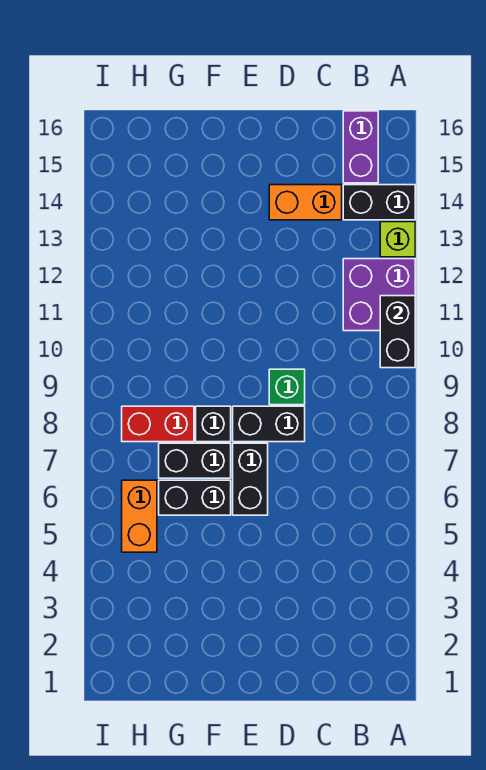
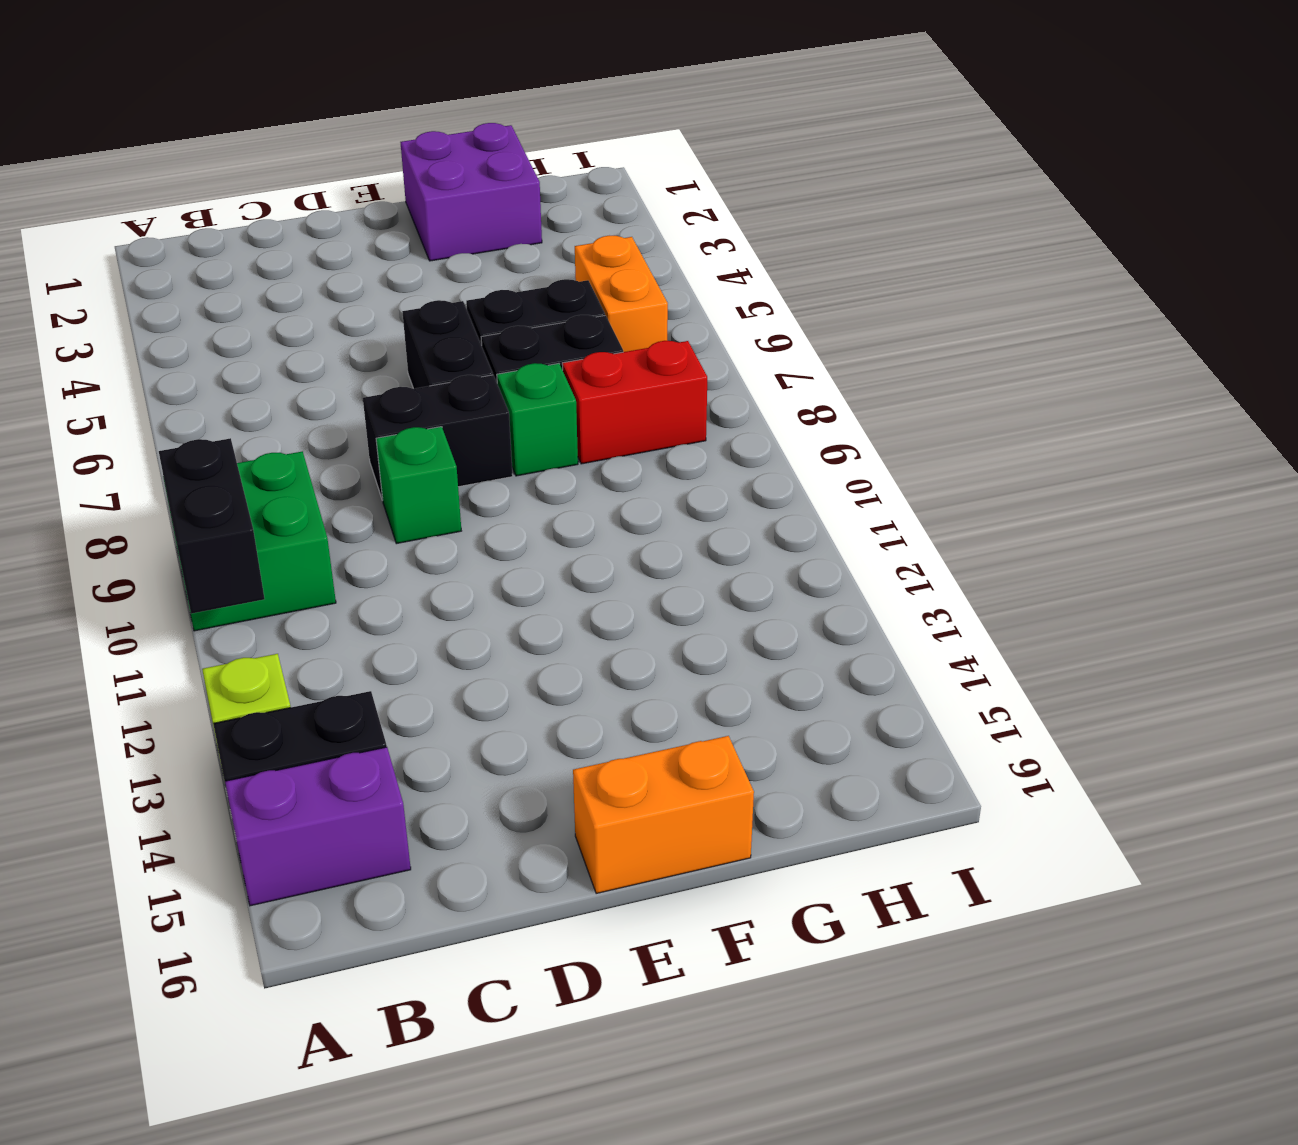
none -> green 2x2 brick [163,451,336,631]
purple 2x2 brick [343,259,415,331] -> purple 2x2 brick moved to [401,123,542,261]
purple 1x2 brick [343,111,378,183] -> purple 1x2 brick turned to [225,747,411,906]
orange 1x2 brick [269,185,342,220] -> orange 1x2 brick moved to [573,736,754,894]
black 1x1 brick [196,406,231,442] -> green 1x1 brick [497,363,578,476]

